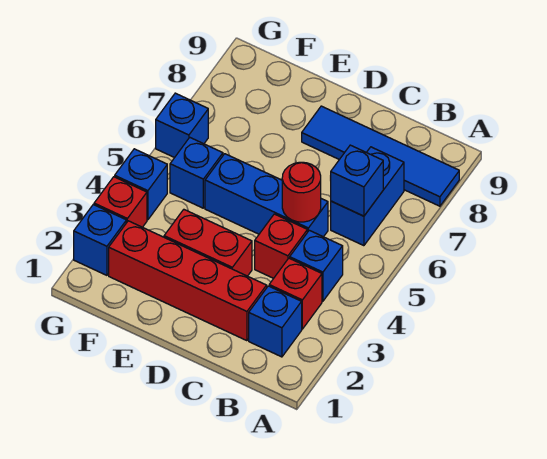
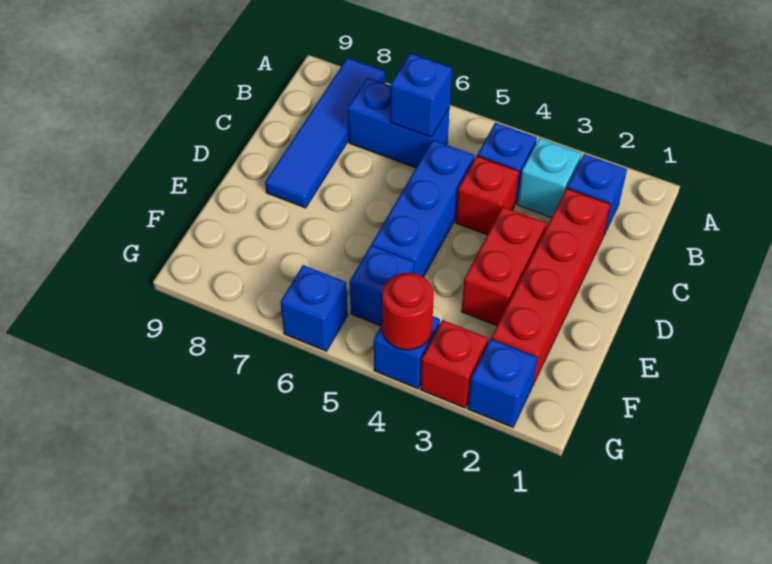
red 1x1 brick [269,258,322,329] -> cyan 1x1 brick [518,138,582,218]
red 1x1 round brick [282,162,321,222] -> red 1x1 round brick moved to [382,273,434,350]

